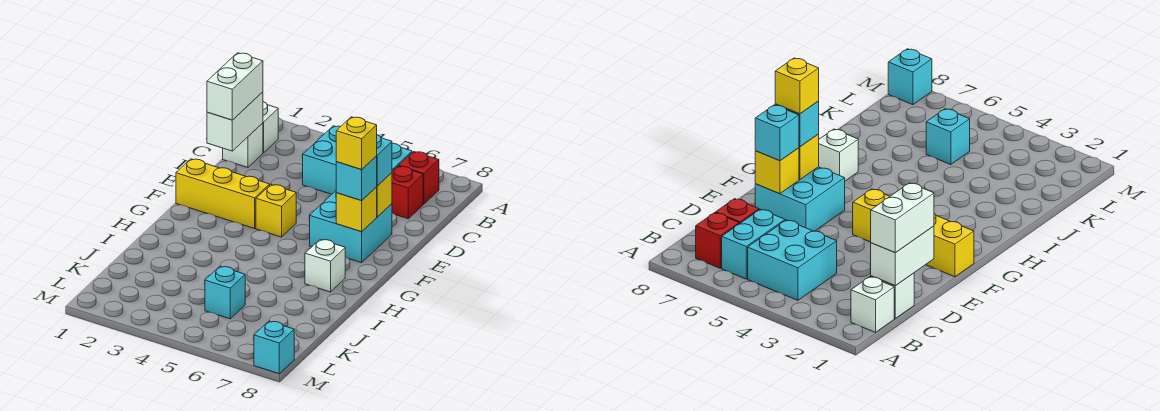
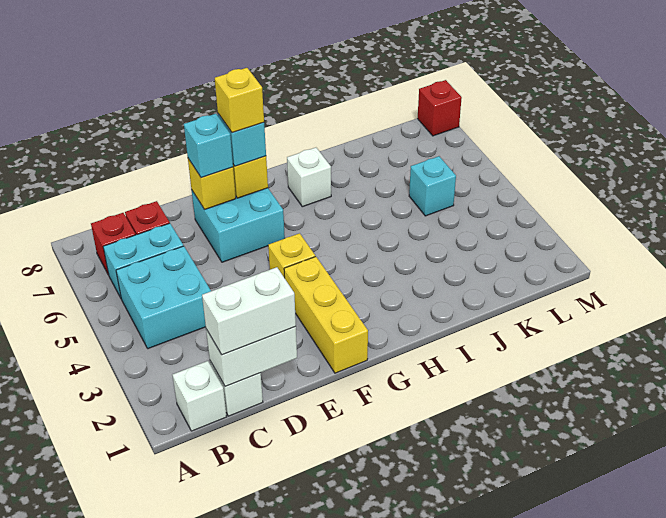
cyan 1x1 brick [254,321,294,374] -> red 1x1 brick [418,80,462,136]

